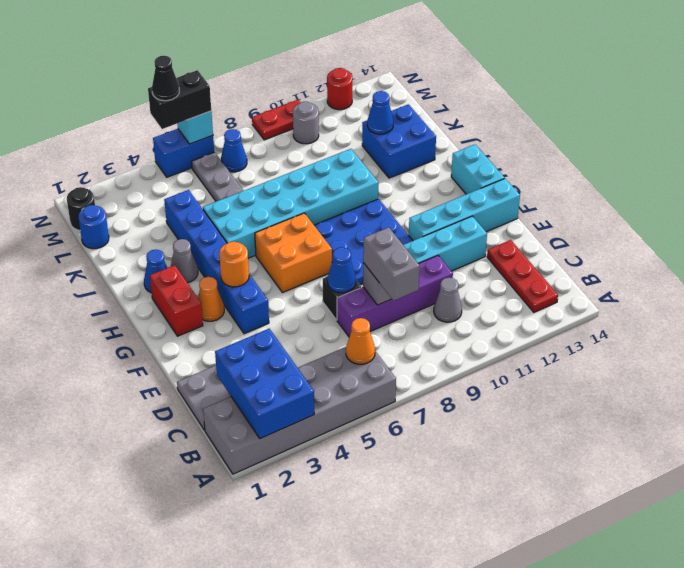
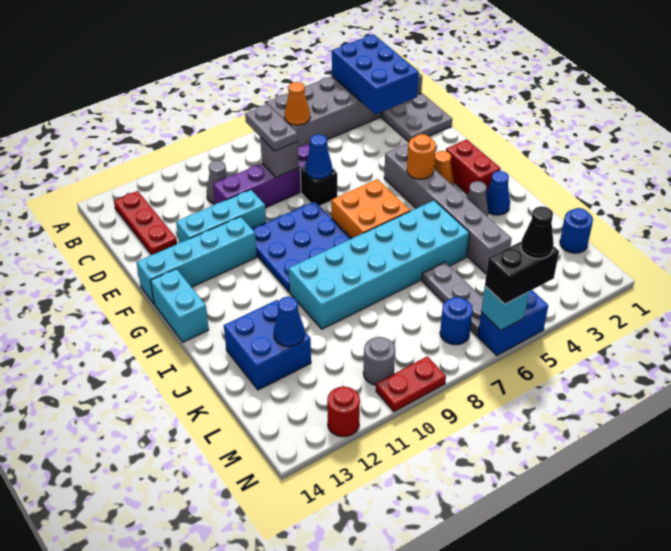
grey 1x2 brick [363,227,420,301] -> grey 1x2 plate [245,104,298,151]
blue 1x6 brick [164,190,269,334] -> grey 1x6 brick [384,144,512,274]
black 1x1 round brick [67,187,95,230] -> none
blue 1x1 cone [221,129,247,172] -> blue 1x1 round brick [440,297,473,345]

